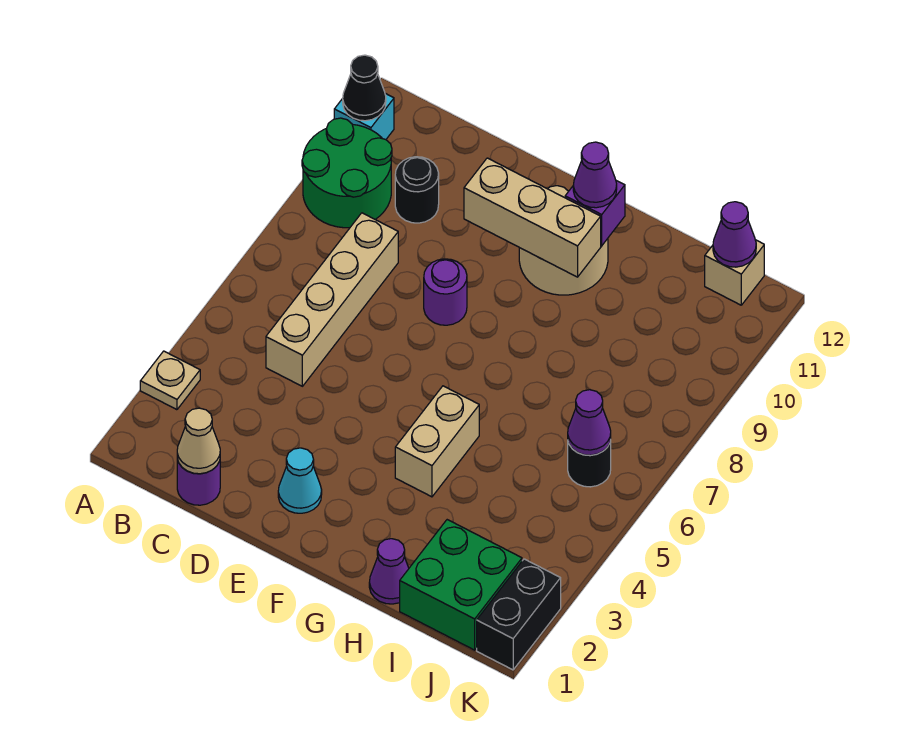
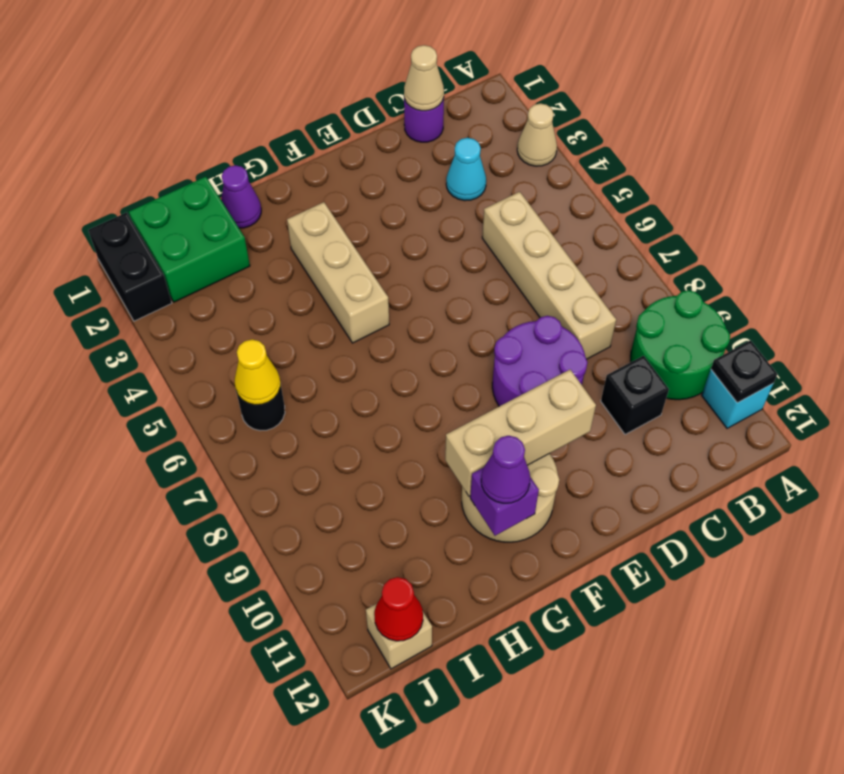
tan 1x1 plate [140,351,200,410] -> tan 1x1 cone [517,103,557,166]
black 1x1 cone [343,55,386,121] -> black 1x1 plate [711,340,777,403]
black 1x1 round brick [395,157,439,223] -> black 1x1 brick [601,356,669,434]
cyan 1x1 cone [278,448,322,513] -> cyan 1x1 cone moved to [446,138,486,201]
purple 1x1 round brick [424,259,467,325] -> purple 2x2 round brick [492,316,587,406]
tan 1x2 brick [395,386,479,497] -> tan 1x3 brick [287,202,389,343]
purple 1x1 cone [568,390,611,455] -> yellow 1x1 cone [235,339,280,405]
purple 1x1 cone [713,202,756,267] -> red 1x1 cone [374,577,423,641]

